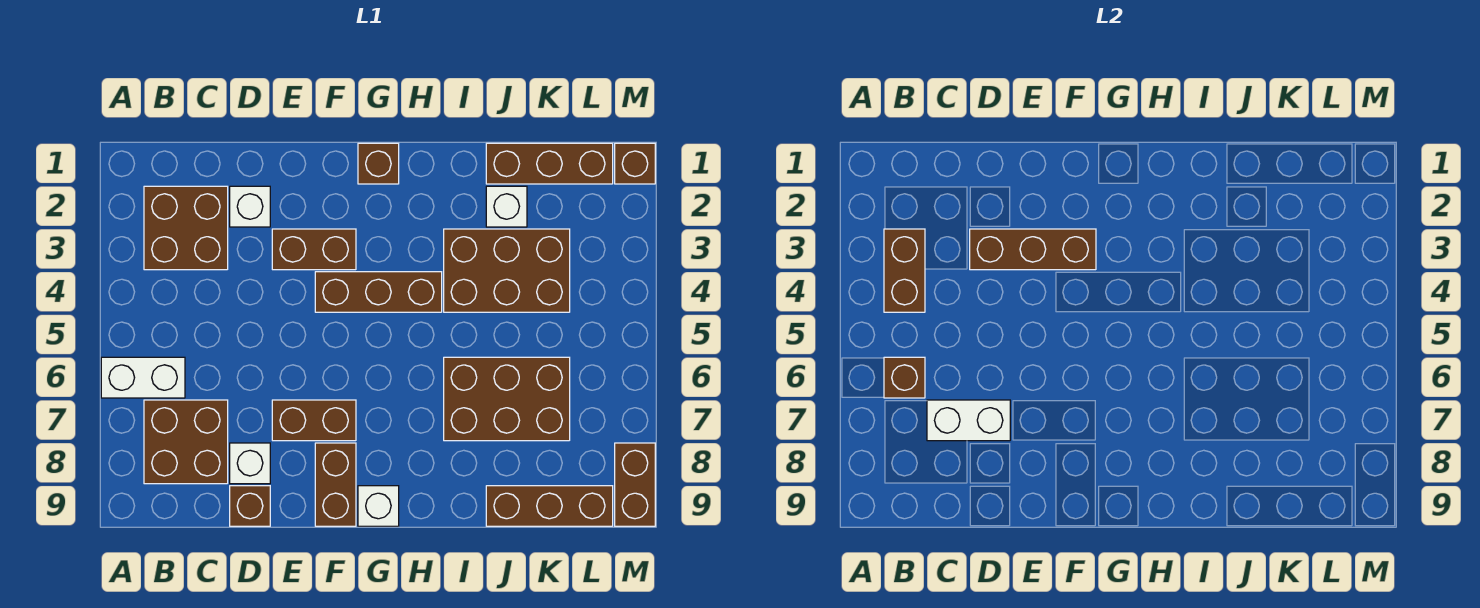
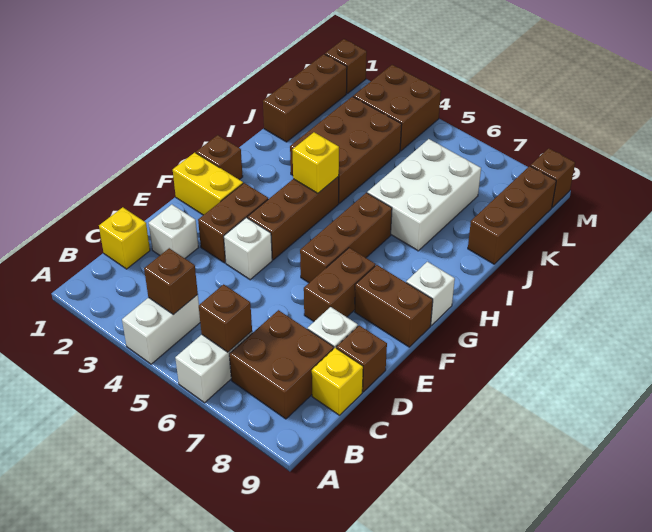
brown 2x2 brick [144,186,228,270] -> brown 2x2 brick moved to [353,65,441,151]
brown 1x2 brick [884,229,925,312] -> brown 1x1 brick [144,248,198,315]
none -> yellow 1x1 brick [99,207,150,269]
white 1x2 brick [927,400,1010,441] -> white 1x2 brick moved to [122,294,200,364]
none -> yellow 1x1 brick [312,348,363,415]
brown 1x3 brick [970,229,1096,270] -> brown 1x3 brick moved to [300,193,392,283]
none -> yellow 1x2 brick [173,153,243,215]
none -> yellow 1x1 brick [293,132,339,193]
brown 2x3 brick [444,357,570,441] -> white 2x3 brick [367,139,481,251]
white 1x1 brick [486,186,527,227] -> white 1x1 brick moved to [224,218,272,280]
brown 1x2 brick [615,443,655,526] -> brown 1x1 brick [531,148,575,207]

